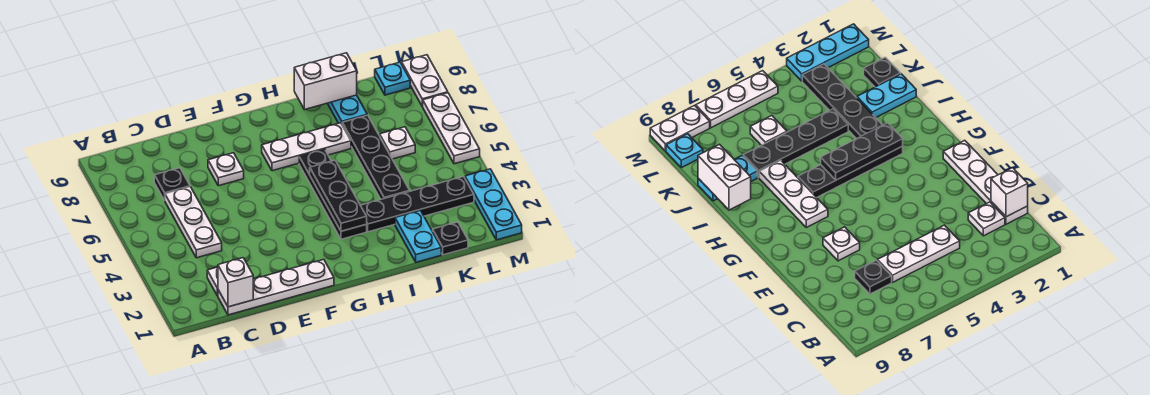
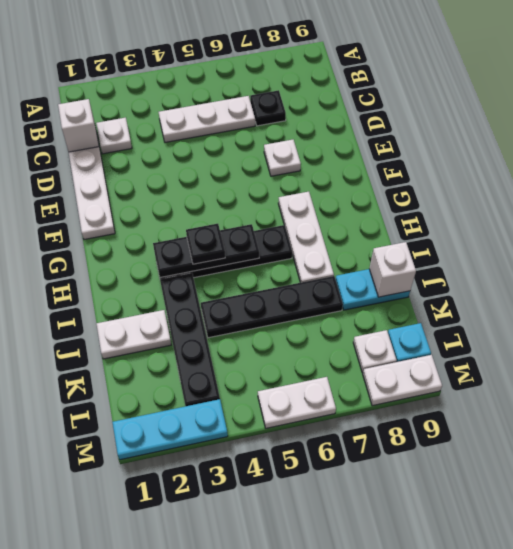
white 1x2 brick [294,53,357,110] -> white 1x1 brick [369,242,416,297]
cyan 1x2 plate [395,211,441,262] -> white 1x2 plate [96,310,171,359]
black 1x1 plate [433,222,468,255] -> black 1x1 plate moved to [186,224,225,264]
white 1x1 plate [380,127,415,159] -> white 1x1 plate moved to [353,330,397,373]
white 1x3 plate [422,93,480,164] -> white 1x2 plate [258,377,336,428]

